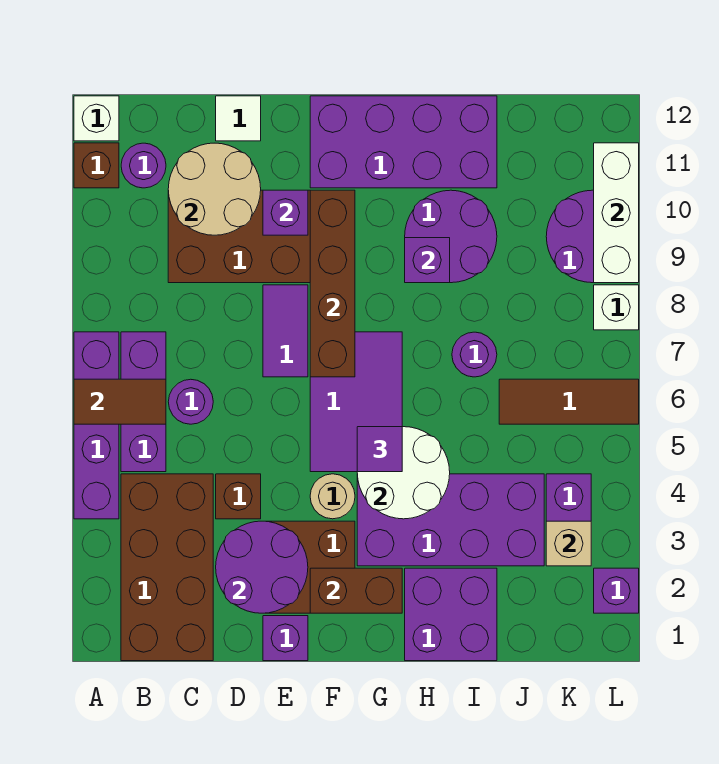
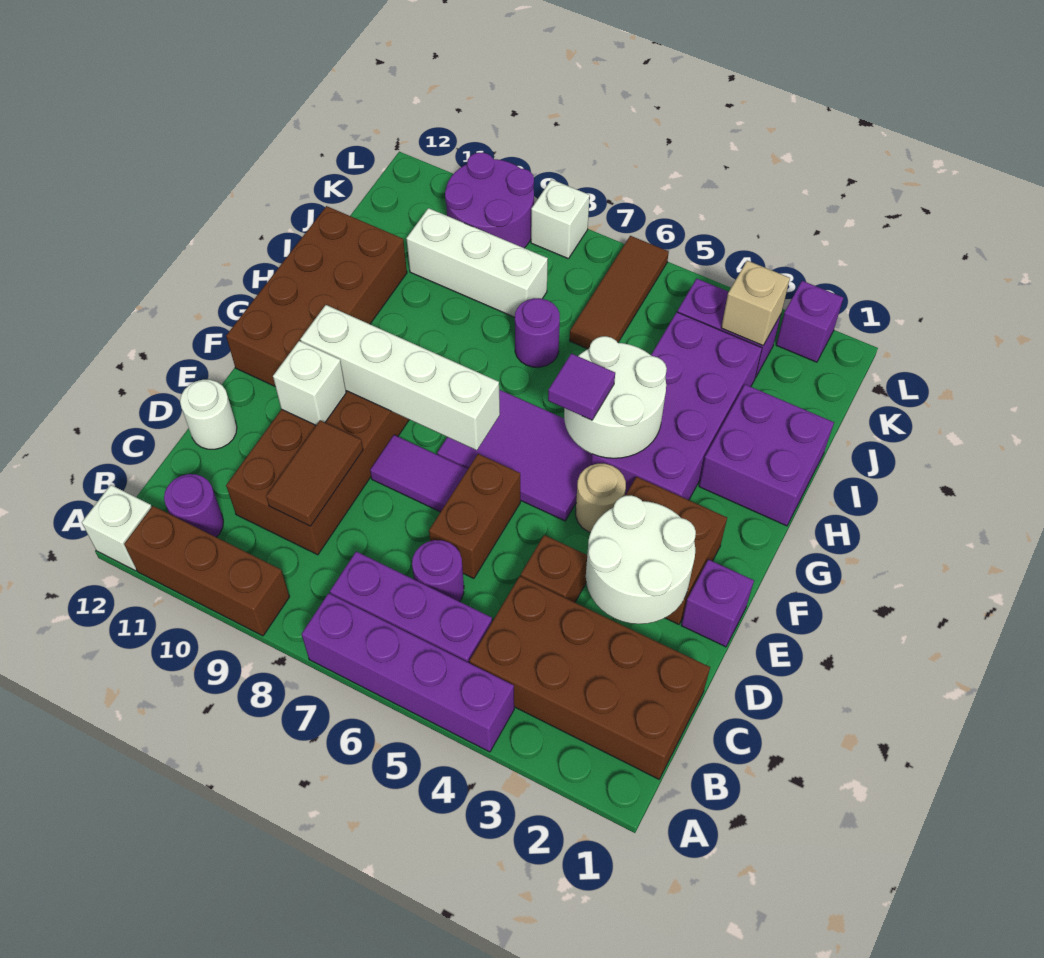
brown 1x2 tile [74,379,166,424] -> brown 1x2 tile moved to [266,421,363,526]
brown 1x1 brick [74,143,119,188] -> brown 1x3 brick [124,506,290,636]
tan 2x2 round brick [168,143,261,235] -> none
purple 2x2 round brick [216,521,308,613] -> white 2x2 round brick [586,495,696,624]
white 1x1 tile [216,96,261,141] -> white 1x1 round brick [180,380,237,449]
purple 1x1 brick [263,190,308,235] -> white 1x1 brick [273,341,346,425]
brown 1x2 brick [310,568,402,613] -> brown 1x2 brick moved to [429,454,520,578]
brown 1x4 brick [310,190,355,377] -> white 1x4 brick [300,305,500,450]
purple 2x4 brick [310,96,497,188] -> brown 2x4 brick [226,206,407,386]
purple 2x2 round brick [405,190,497,283] -> none
purple 1x1 brick [405,238,450,283] -> none
white 1x3 brick [594,143,639,283] -> white 1x3 brick moved to [406,208,548,317]

